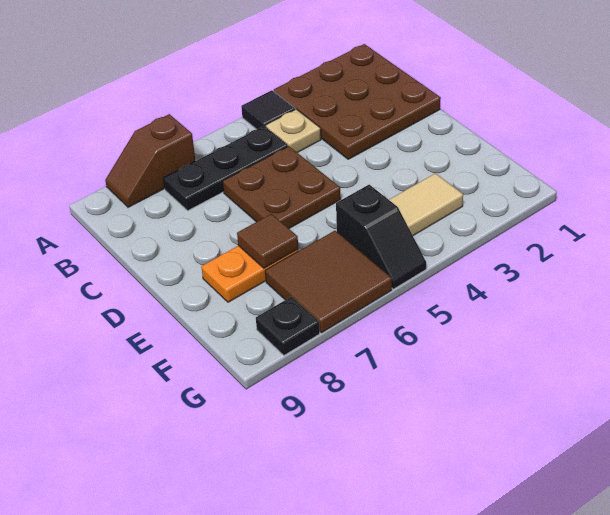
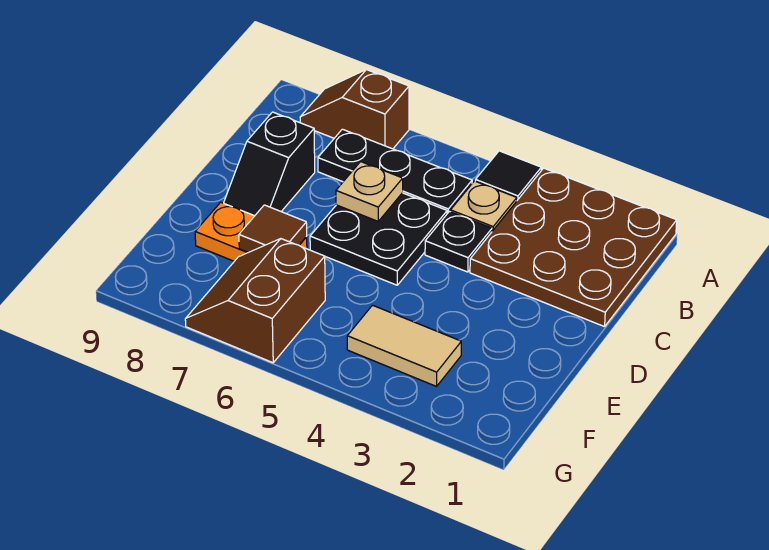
brown 2x2 plate [223,146,341,228] -> black 2x2 plate [310,193,447,285]
none -> tan 1x1 plate [336,162,403,221]
black 1x2 slope [336,185,426,289] -> black 1x2 slope moved to [224,112,315,216]
brown 2x2 tile [265,231,392,333] -> brown 2x2 slope [185,239,325,363]
black 1x1 plate [256,297,320,355] -> black 1x1 plate moved to [425,212,492,272]

